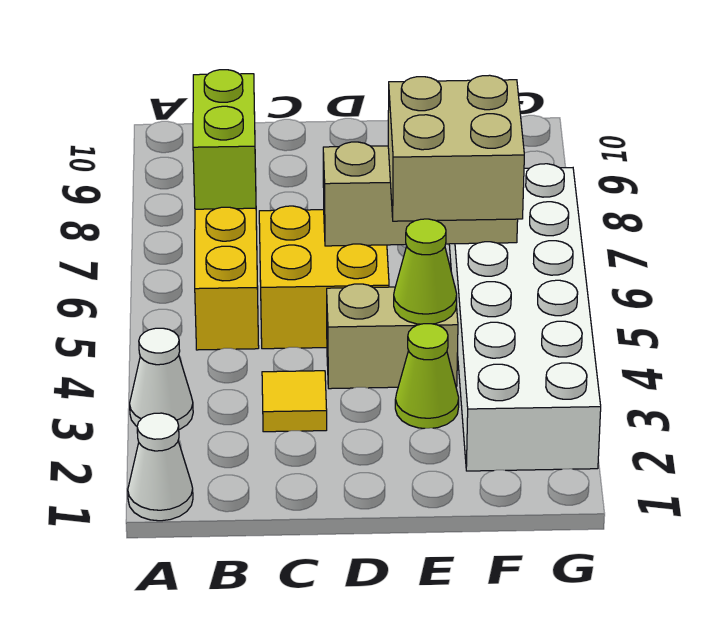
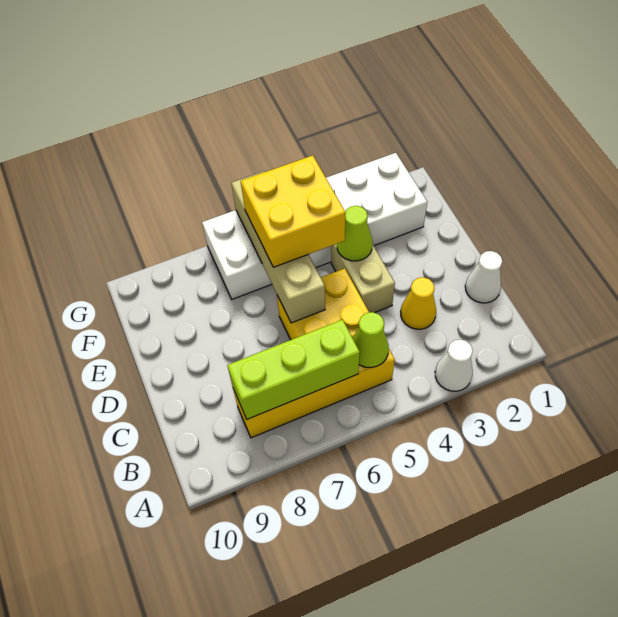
white 1x1 cone [128,413,193,521] -> white 1x1 cone moved to [465,251,502,303]
lime 1x2 brick [193,70,256,209] -> lime 1x3 brick [227,320,360,419]
yellow 1x1 tile [262,371,327,432] -> yellow 1x1 cone [401,277,436,329]
tan 1x3 brick [323,142,518,246] -> tan 1x4 brick [232,171,325,323]
lime 1x1 cone [395,324,459,428] -> lime 1x1 cone moved to [353,312,389,368]
tan 2x2 brick [388,75,524,221] -> yellow 2x2 brick [241,155,346,267]

